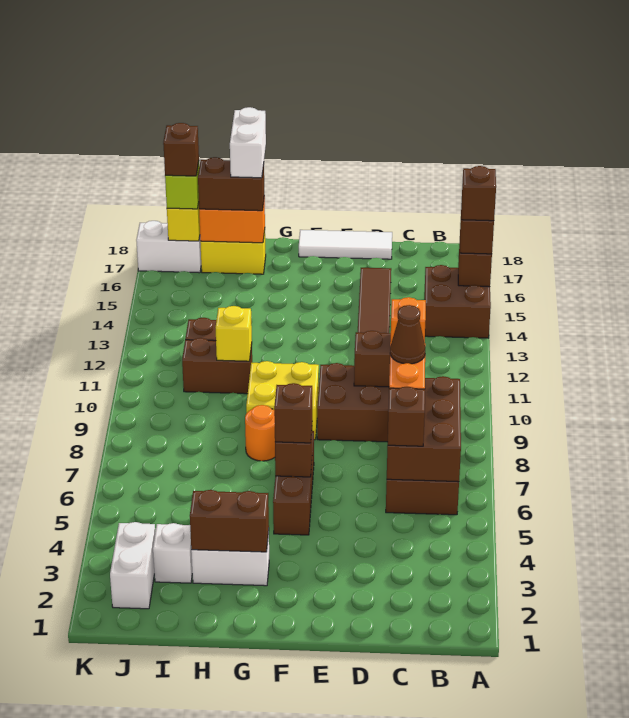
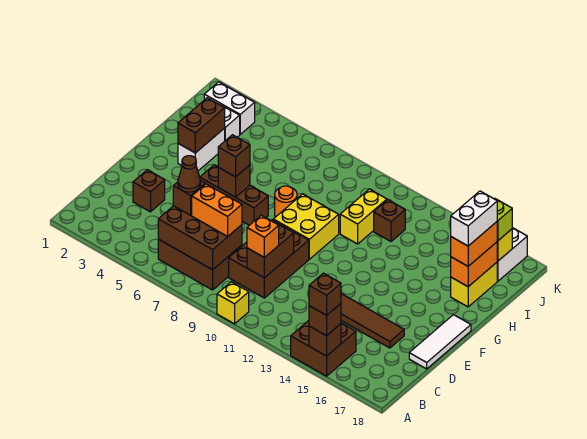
brown 1x1 cone [390,305,425,364] -> brown 1x1 cone moved to [178,156,200,192]
brown 1x2 brick [182,338,252,394] -> yellow 1x2 brick [340,189,387,244]
yellow 1x1 brick [216,306,252,361] -> yellow 1x1 brick moved to [217,282,249,324]
brown 1x2 brick [198,157,264,211] -> orange 1x2 brick [451,222,497,266]
white 1x2 brick [230,107,266,178] -> white 1x2 brick turned to [451,191,497,246]
brown 1x1 brick [163,123,199,176] -> brown 1x1 brick moved to [133,170,165,212]

